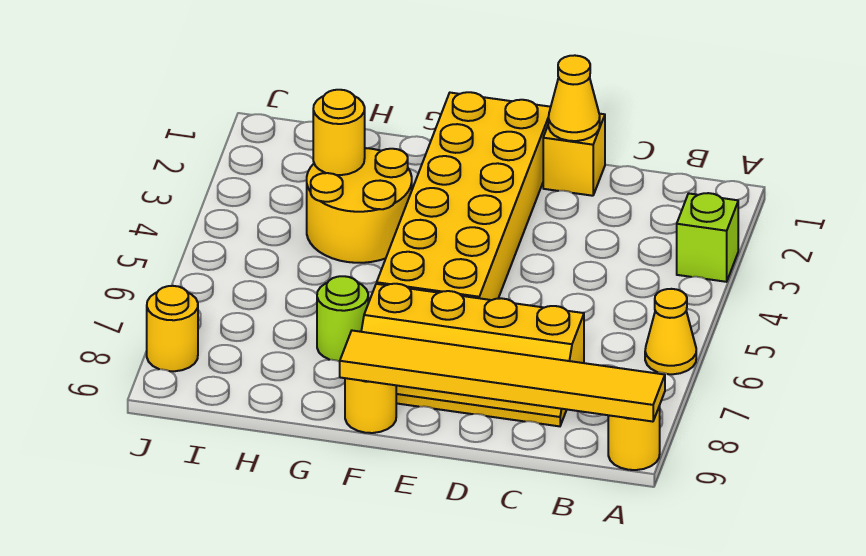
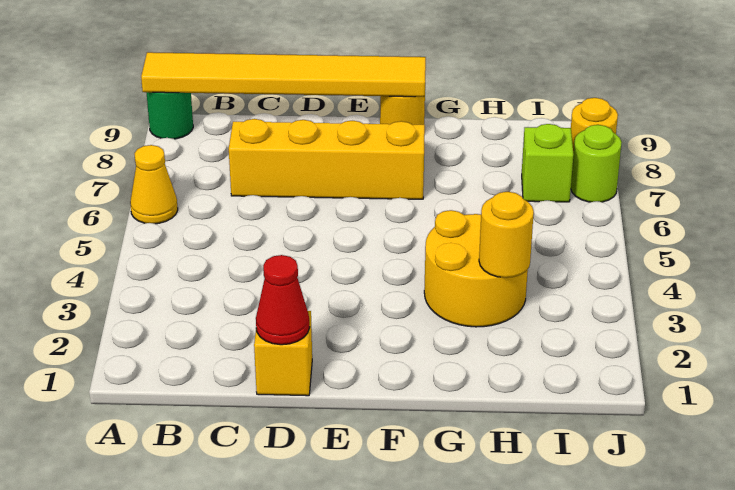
lime 1x1 brick [677,193,738,282] -> lime 1x1 brick moved to [522,124,574,202]
yellow 1x1 round brick [608,406,660,470] -> green 1x1 round brick [146,92,193,139]
yellow 1x1 cone [548,55,600,141] -> red 1x1 cone [256,255,310,345]
yellow 2x6 brick [377,92,551,300] -> none
lime 1x1 round brick [317,276,368,362] -> lime 1x1 round brick moved to [571,125,622,202]

